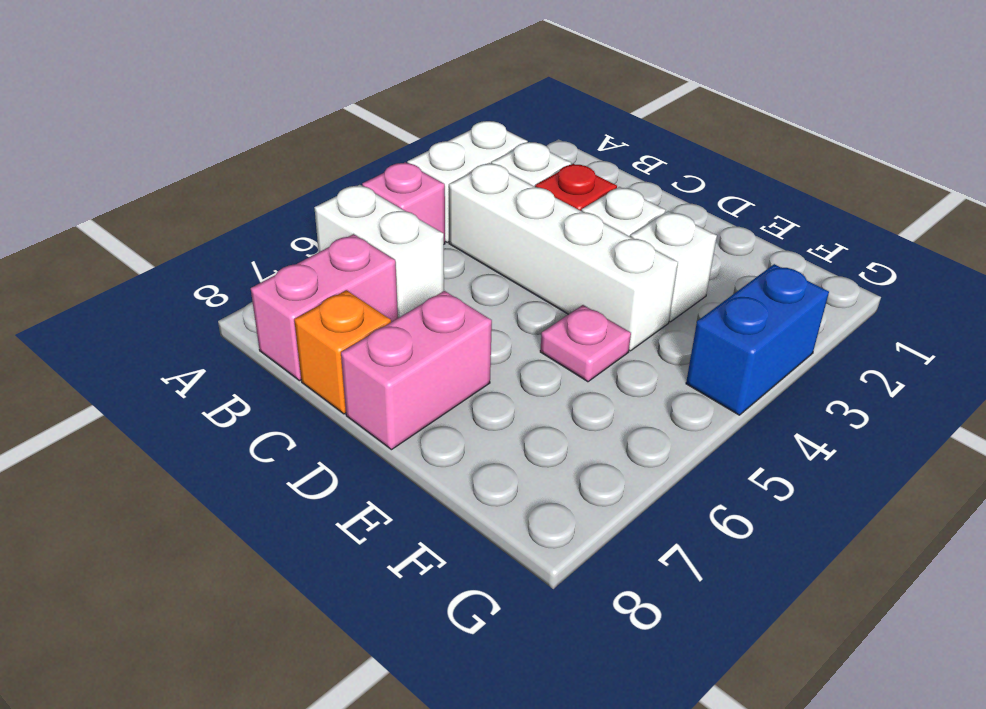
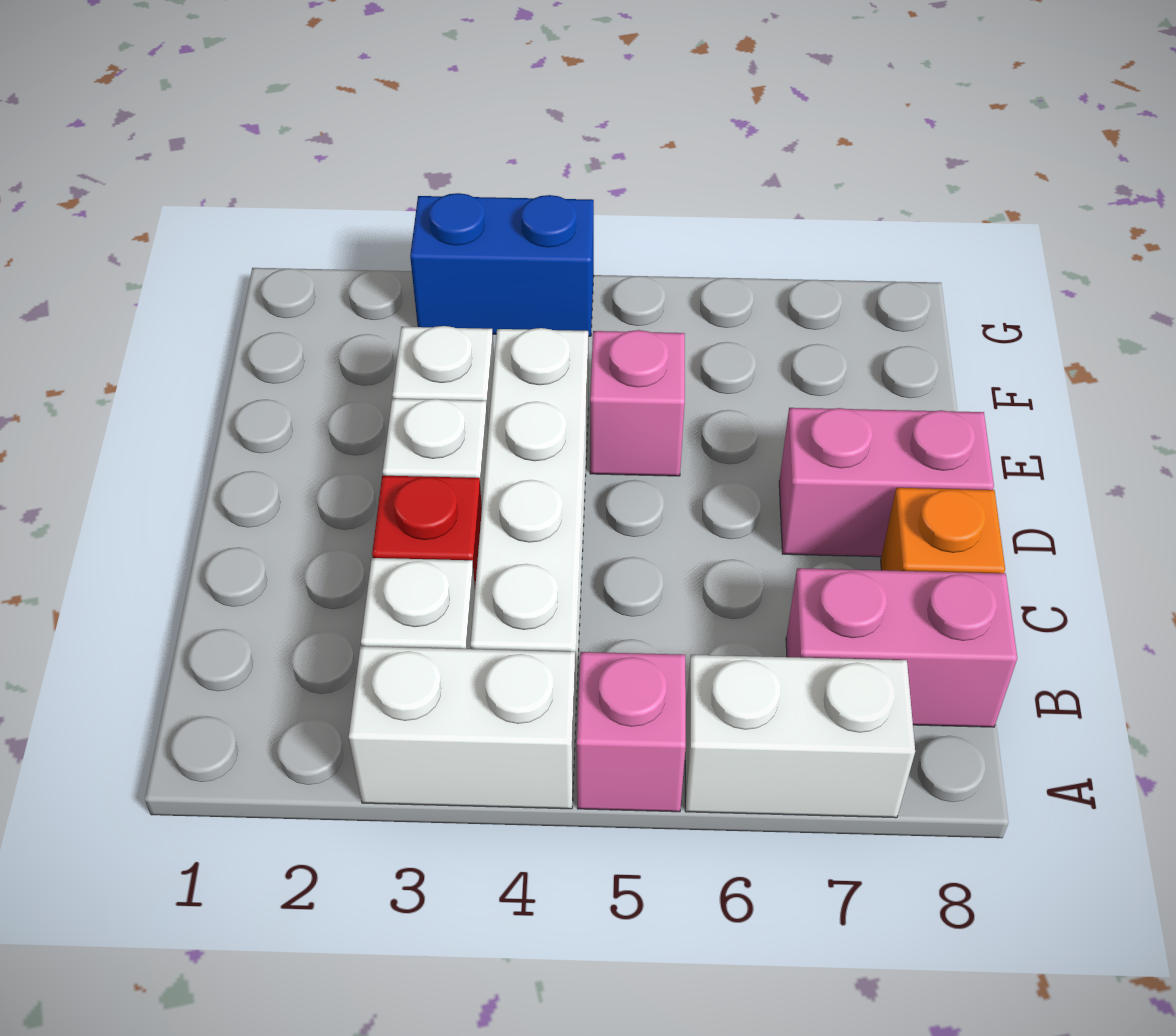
white 1x2 brick [314,185,444,318] -> white 1x2 brick turned to [685,655,915,818]
pink 1x1 plate [540,305,631,382] -> pink 1x1 brick [590,330,685,476]

